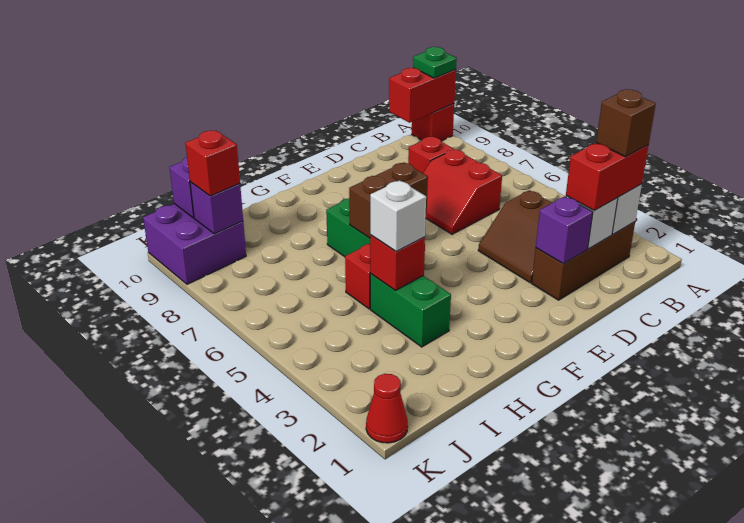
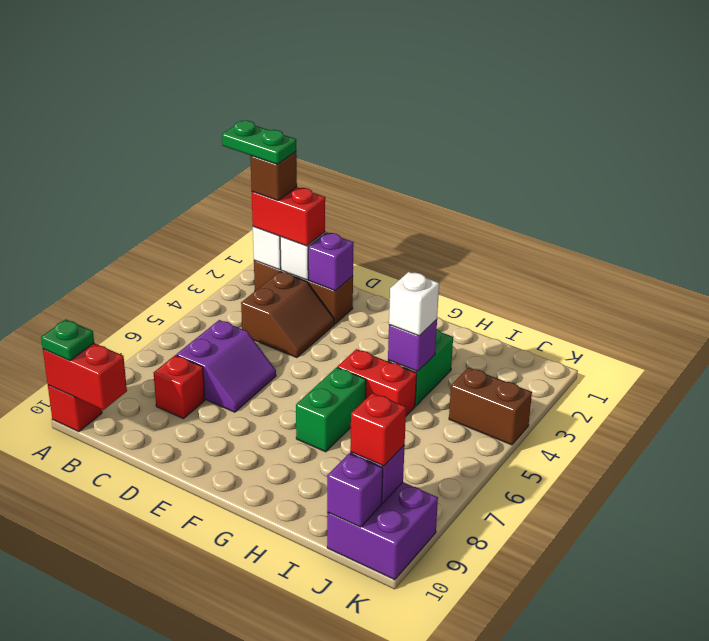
none -> green 1x2 plate [222,120,296,164]
red 2x2 slope [423,149,502,234] -> purple 2x2 slope [176,320,276,412]
brown 1x2 brick [349,162,428,238] -> brown 1x2 brick moved to [449,368,532,445]
red 1x1 brick [370,235,425,291] -> purple 1x1 brick [388,320,437,372]
red 1x1 cone [366,374,408,443] -> none

